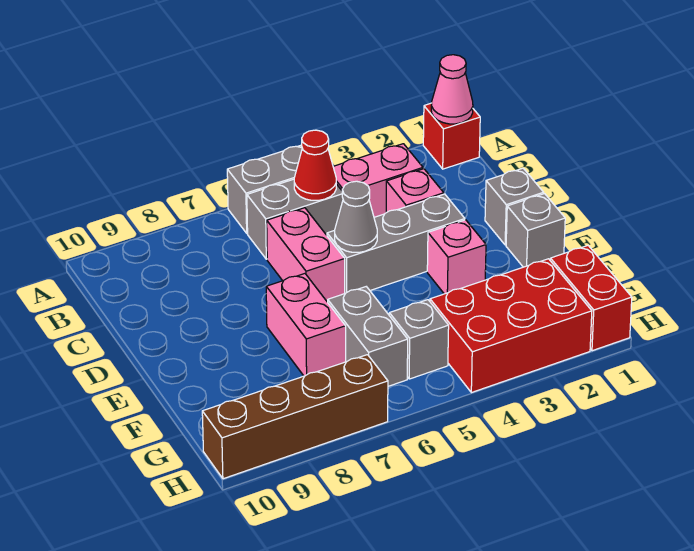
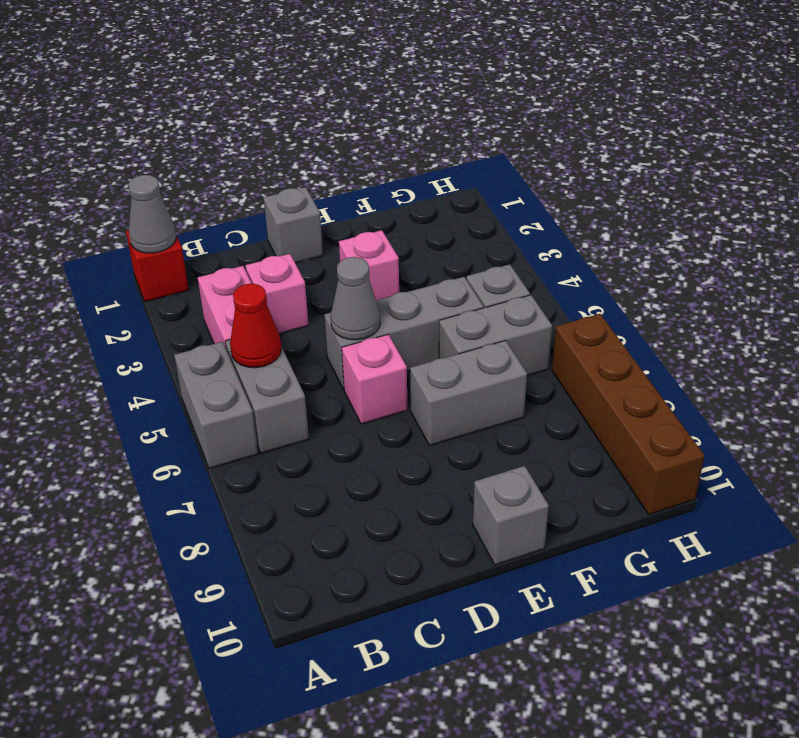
pink 1x1 cone [431,55,473,124] -> grey 1x1 cone [128,175,176,253]
pink 1x2 brick [267,208,345,302] -> pink 1x1 brick [342,334,407,424]
grey 1x3 brick [327,194,465,293] -> grey 1x3 brick turned to [324,277,484,389]
grey 1x1 brick [506,194,565,267] -> grey 1x1 brick moved to [473,466,549,565]
pink 1x2 brick [266,274,346,376] -> grey 1x2 brick [410,341,527,446]
red 1x2 brick [550,246,632,351] -> none
red 2x3 brick [430,259,592,393] -> none

